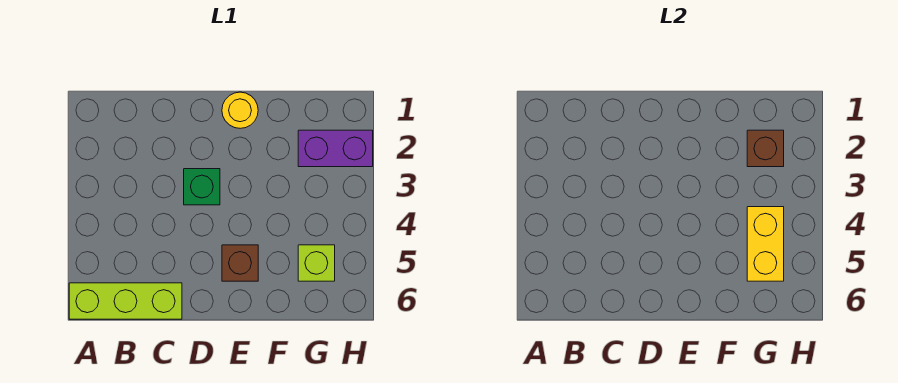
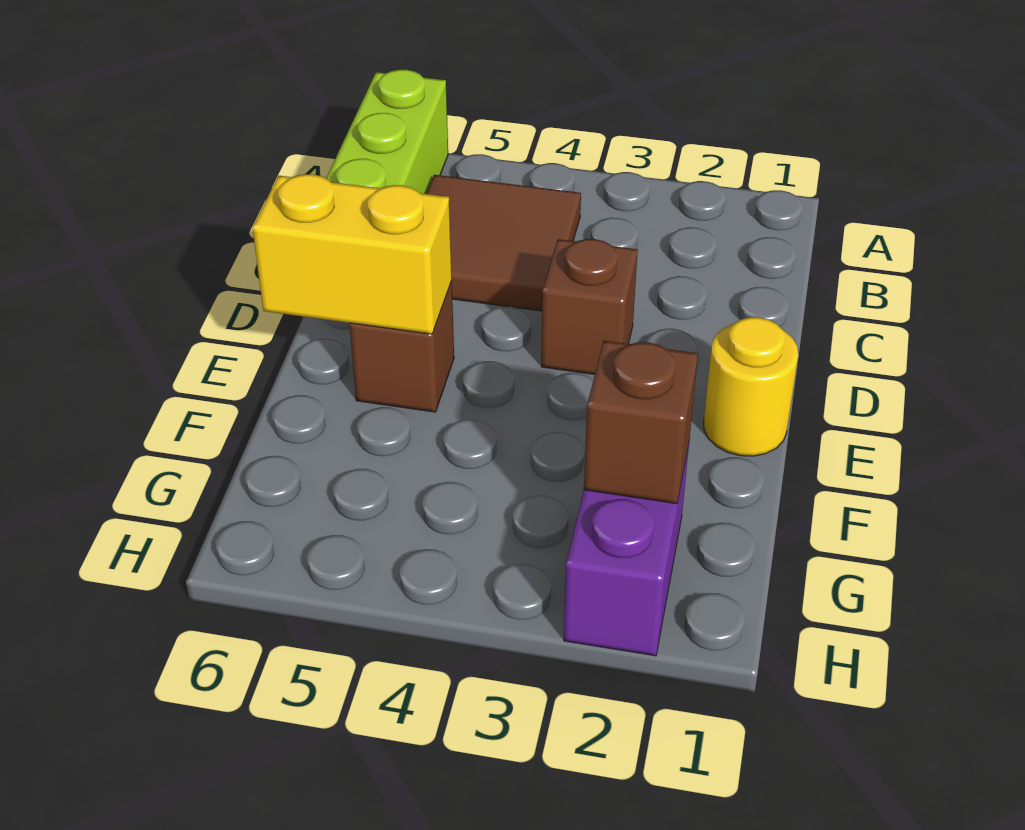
none -> brown 2x2 tile [426,175,581,311]
green 1x1 brick [184,169,220,205] -> brown 1x1 brick [541,239,638,374]
yellow 1x2 brick [747,207,784,281] -> yellow 1x2 brick moved to [252,174,452,334]
lime 1x1 brick [298,245,335,281] -> none

